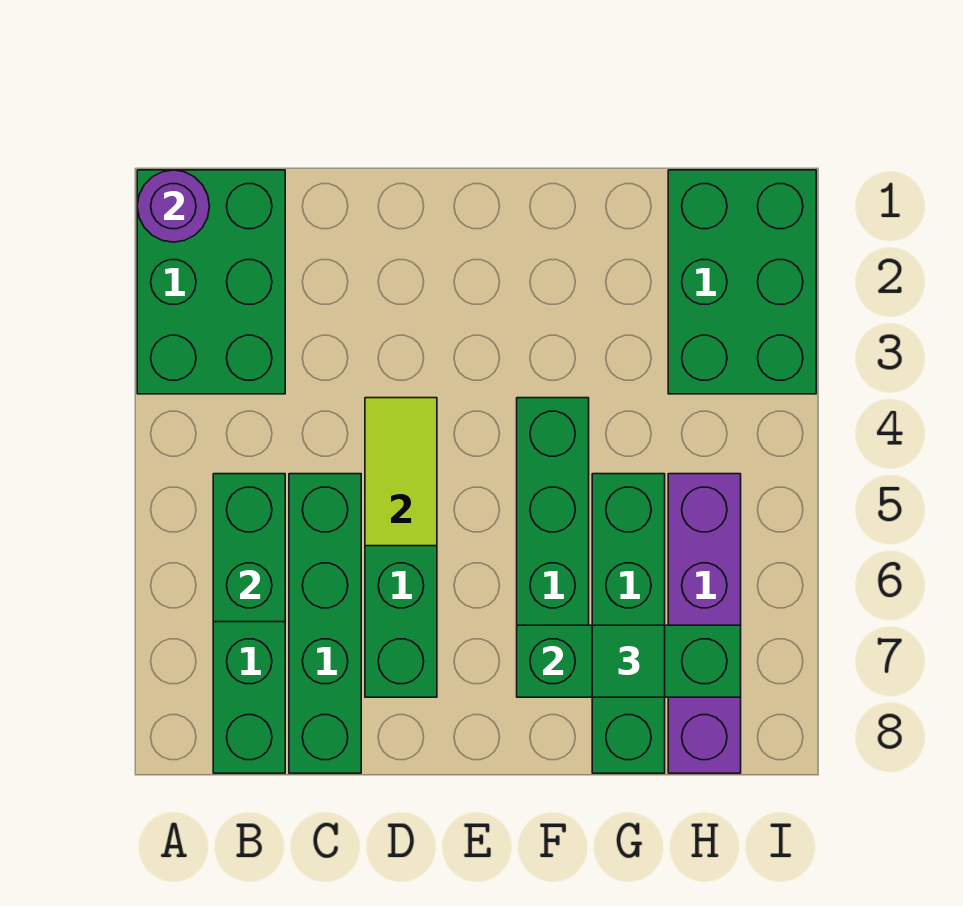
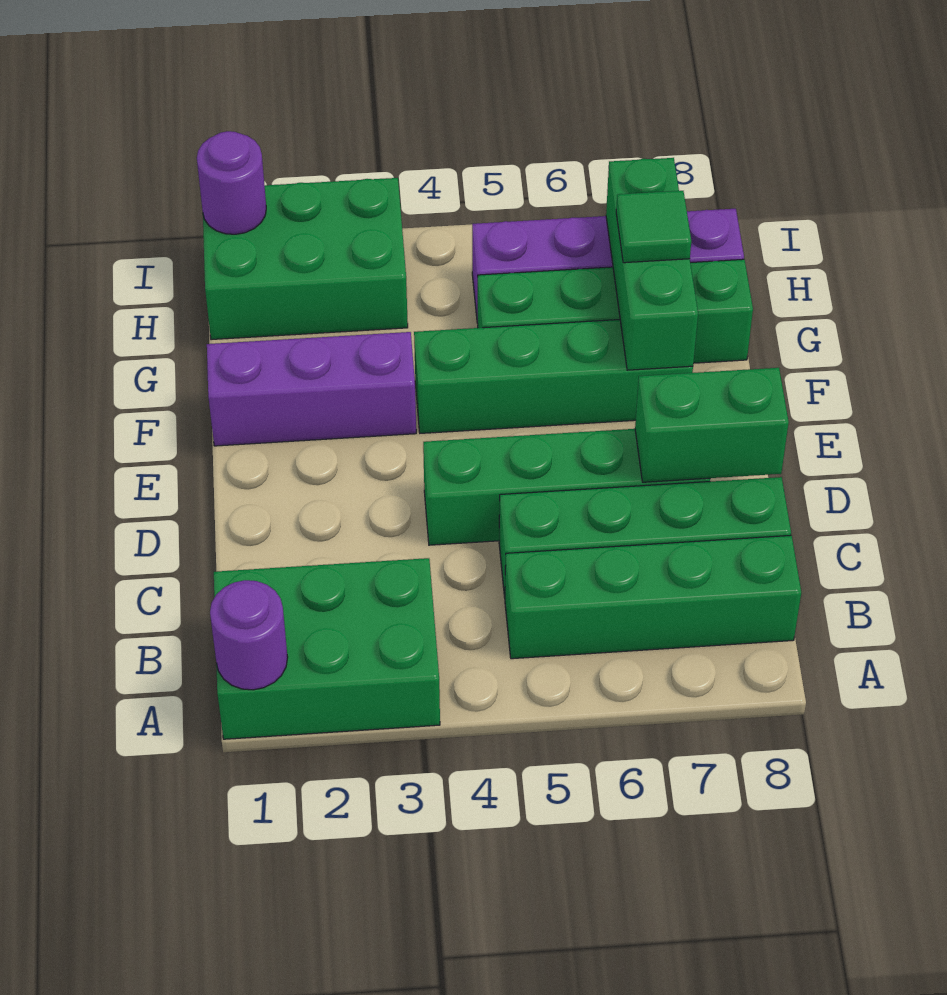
green 1x2 brick [213,474,285,622] -> green 1x2 brick moved to [635,368,789,482]
lime 1x2 tile [365,398,437,546] -> none
none -> purple 1x3 brick [207,332,416,446]
none -> purple 1x1 round brick [197,131,266,234]

